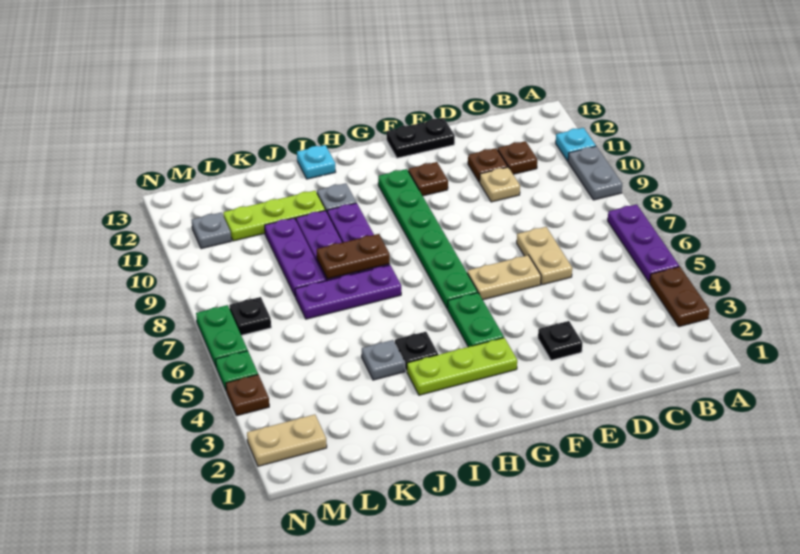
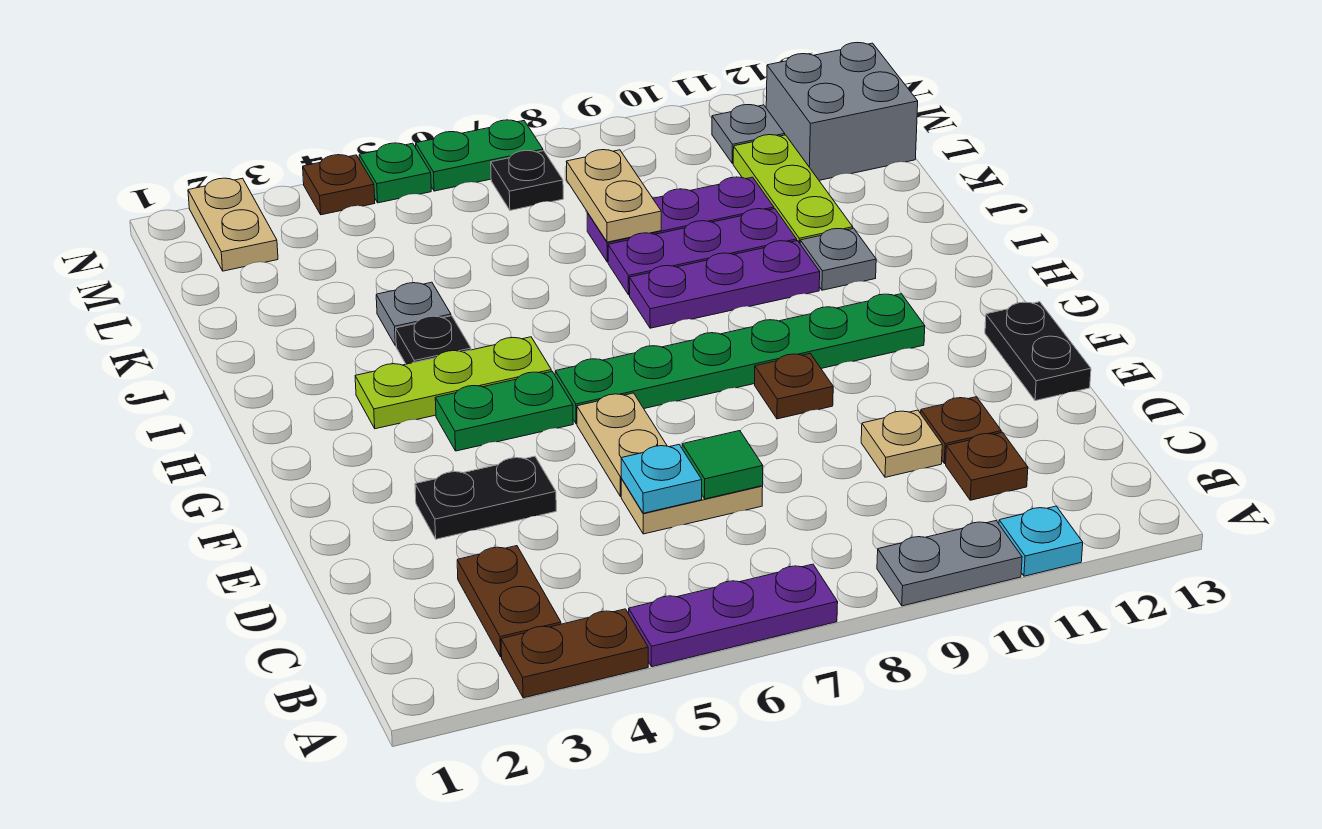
none -> green 1x1 tile [682,431,763,499]
black 1x1 plate [538,321,582,360] -> black 1x2 plate [415,456,556,539]
brown 1x1 plate [408,162,448,196] -> brown 1x1 plate moved to [755,354,833,419]
lime 1x3 plate [407,338,517,395] -> lime 1x3 plate turned to [355,337,551,429]
purple 1x3 plate [295,265,401,319] -> none
brown 1x2 plate [317,234,390,279] -> brown 1x2 plate moved to [457,546,561,657]
cyan 1x1 plate [297,145,335,179] -> cyan 1x1 plate moved to [621,445,702,513]
none -> tan 1x2 plate [566,150,661,242]
none -> grey 2x2 brick [766,42,918,180]

